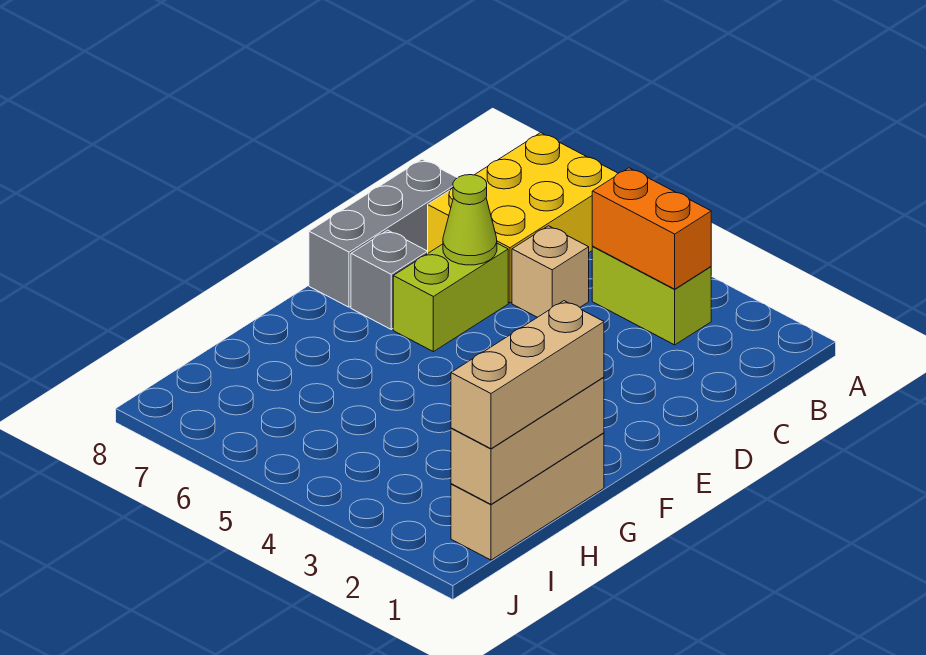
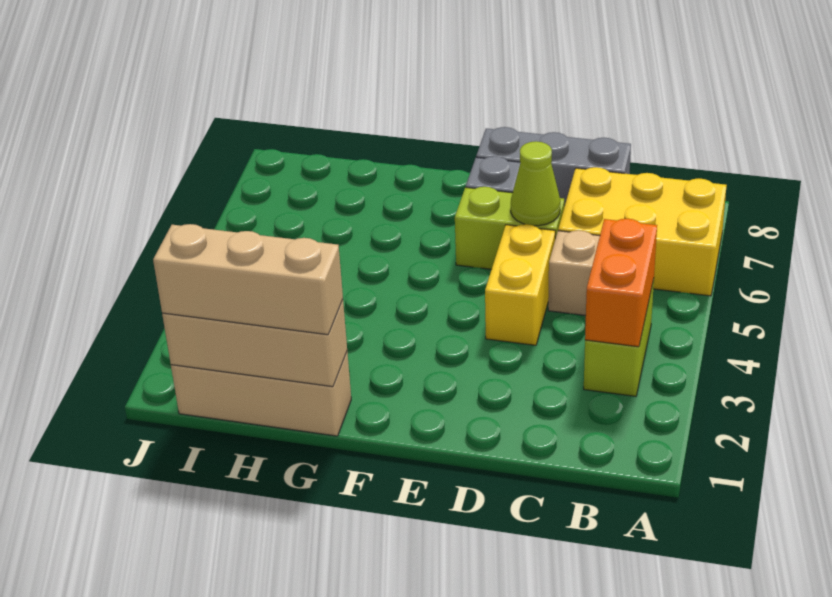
none -> yellow 1x2 brick [485,224,555,345]

